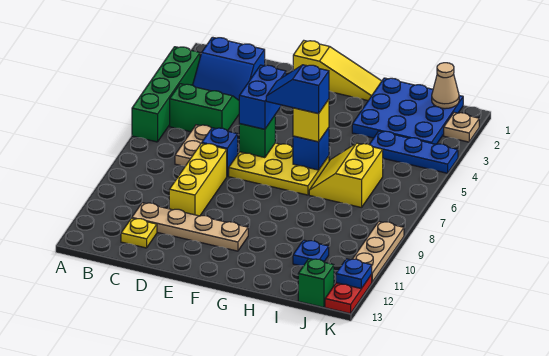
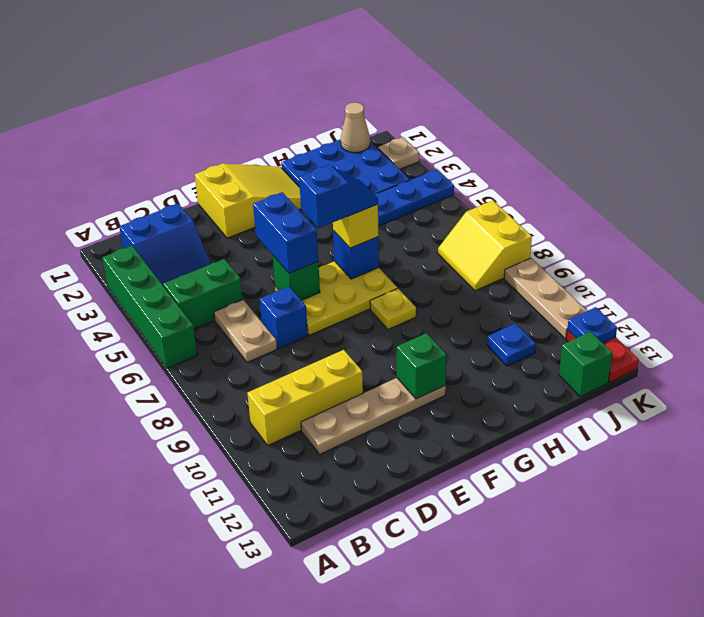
yellow 1x1 plate [121,218,157,248] -> yellow 1x1 plate moved to [370,288,416,329]
yellow 1x3 brick [169,143,227,216] -> yellow 1x3 brick turned to [247,350,363,445]
yellow 1x3 slope [293,41,382,100] -> yellow 2x3 slope [195,164,301,238]
blue 1x2 slope [266,65,329,114] -> blue 1x2 slope turned to [299,165,378,228]
none -> green 1x1 brick [397,333,446,399]
yellow 2x2 slope [309,143,383,208] -> yellow 2x2 slope moved to [438,201,532,291]

